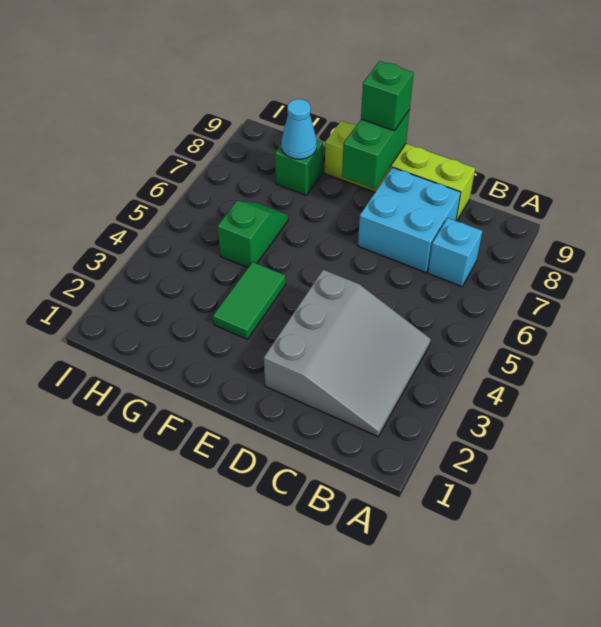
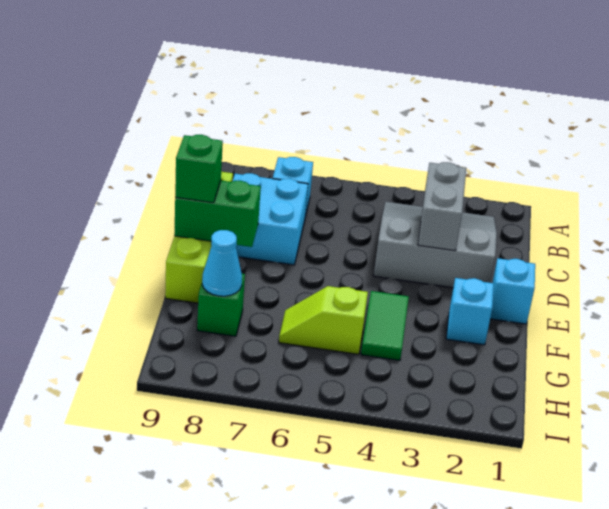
none -> grey 1x2 brick [418,162,466,251]
none -> cyan 1x1 brick [490,258,535,324]
none -> cyan 1x1 brick [446,278,494,345]
green 1x2 tile [213,262,286,339] -> green 1x2 tile turned to [361,291,409,360]
green 1x2 slope [218,201,288,268] -> lime 1x2 slope [279,286,368,354]

